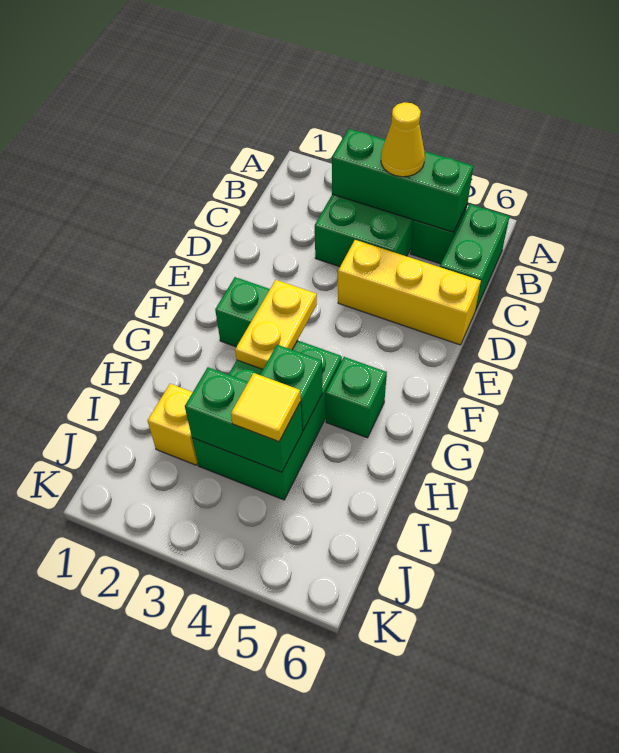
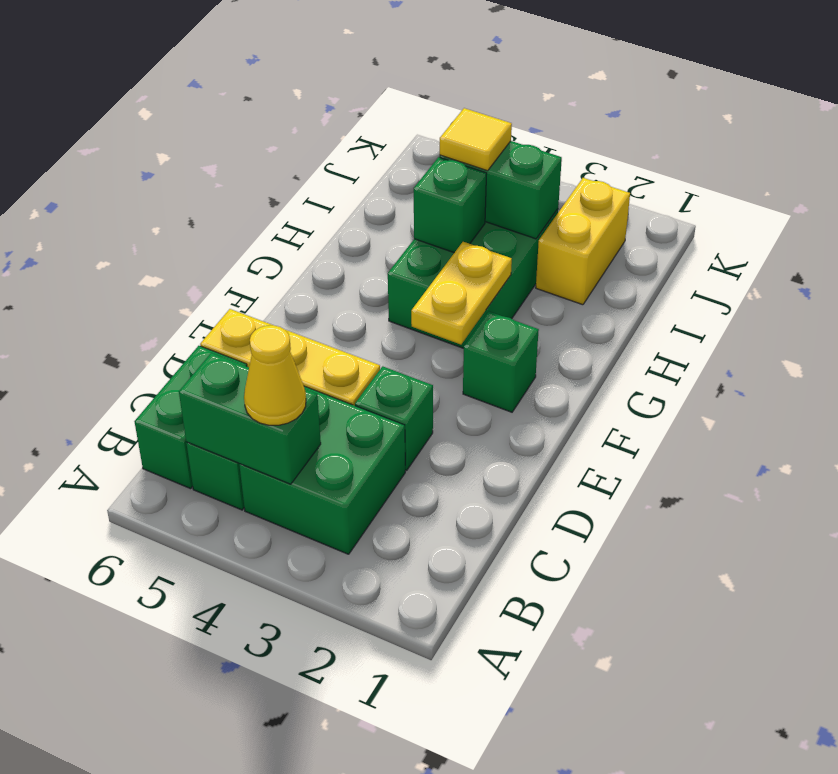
green 1x3 brick [332,129,473,232] -> green 1x2 brick [179,353,321,484]
green 1x1 brick [326,357,387,438] -> green 1x1 brick moved to [355,366,433,470]
yellow 1x1 brick [148,384,198,465] -> yellow 1x2 brick [536,178,630,305]

